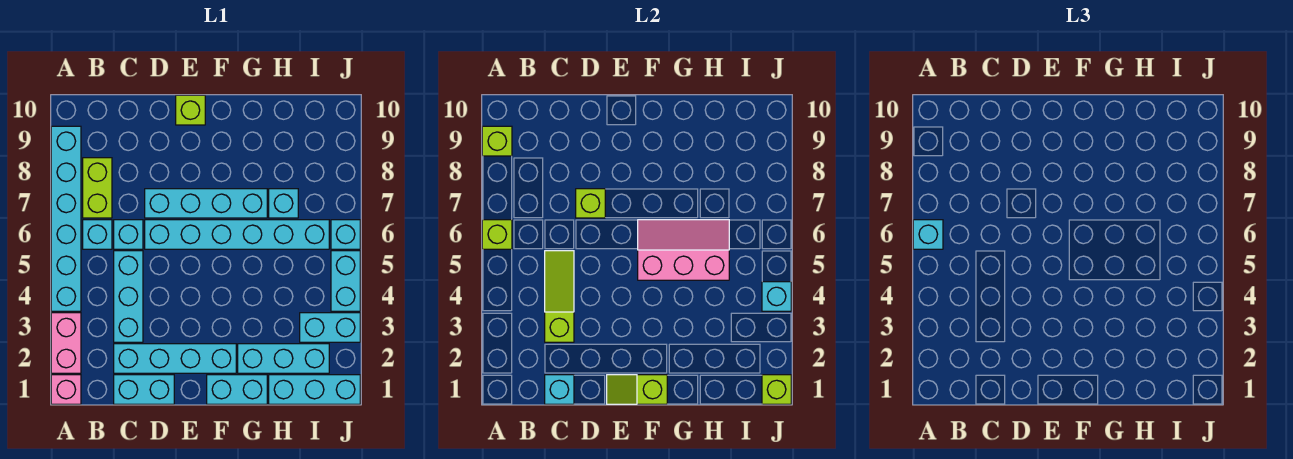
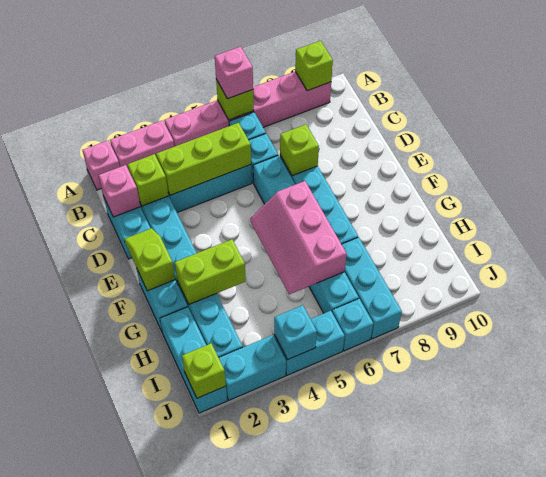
cyan 1x6 brick [51,126,81,311] -> pink 1x6 brick [164,72,331,146]
cyan 1x1 brick [913,220,943,249] -> pink 1x1 brick [215,47,253,99]
lime 1x2 brick [83,158,112,218] -> lime 1x2 brick moved to [174,239,246,304]
cyan 1x1 brick [545,375,574,404] -> pink 1x1 brick [98,165,140,217]
lime 1x3 slope [545,251,574,342] -> lime 1x3 brick [156,123,251,195]
lime 1x1 brick [176,95,205,125] -> lime 1x1 brick moved to [127,154,169,206]
pink 2x3 slope [638,220,729,280] -> pink 2x3 slope turned to [250,181,346,294]
cyan 1x1 brick [269,189,298,218] -> cyan 1x3 brick [342,237,402,339]
cyan 1x2 brick [300,313,360,342] -> cyan 1x2 brick turned to [219,335,286,400]

